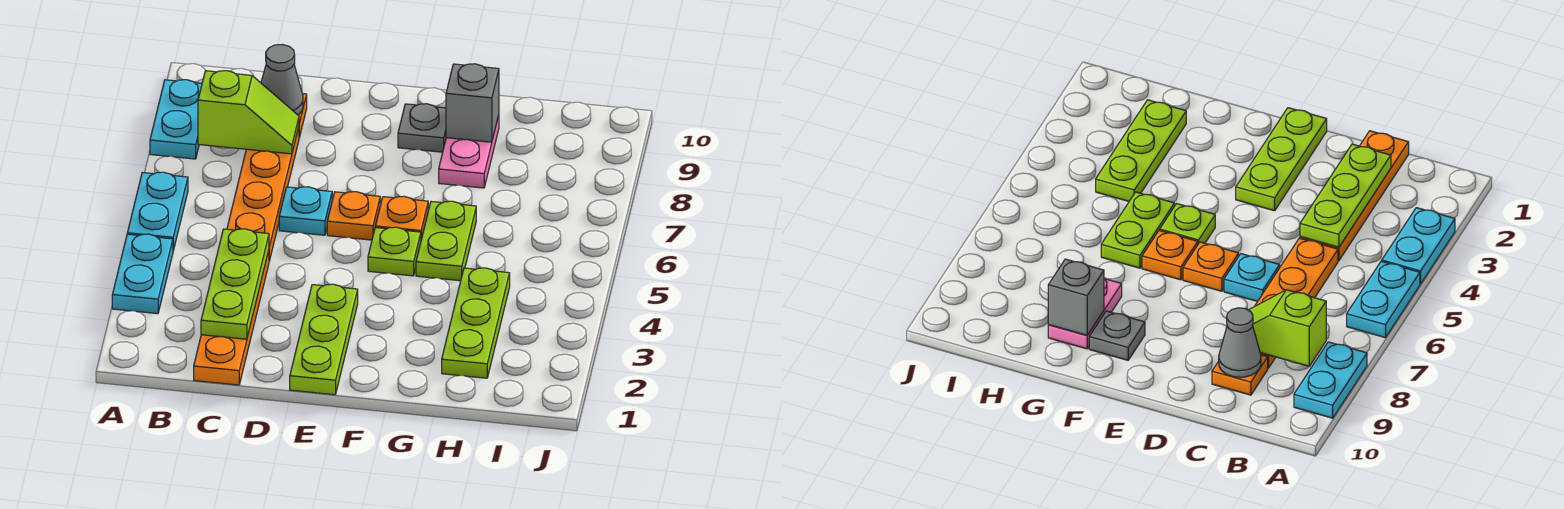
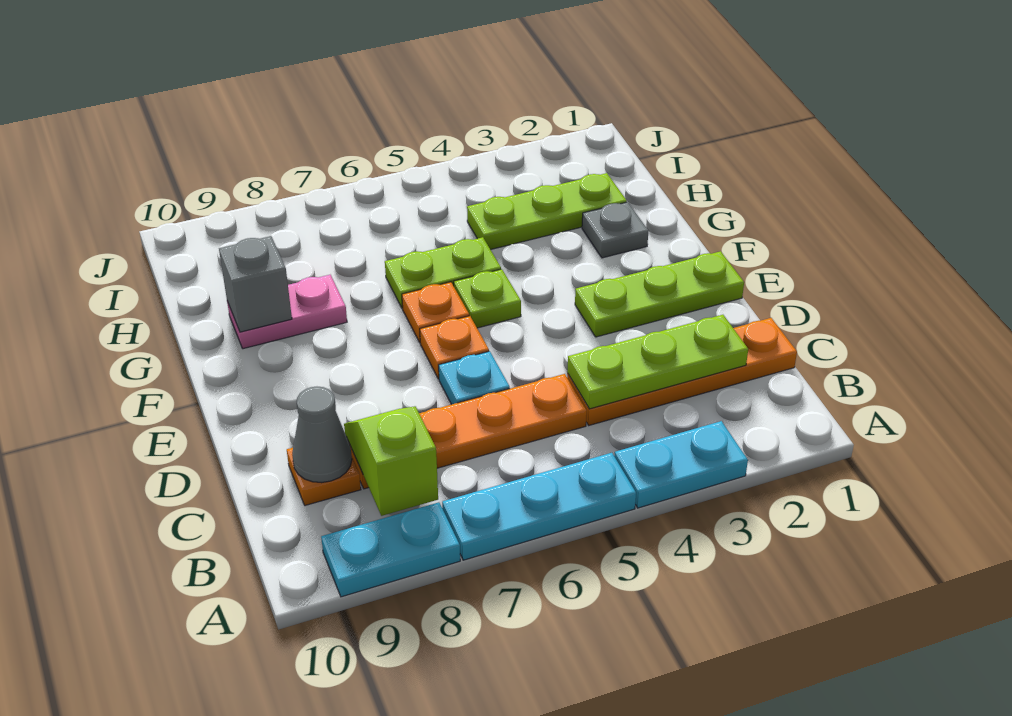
cyan 1x2 plate [127,172,188,250] -> cyan 1x3 plate [442,453,636,560]
grey 1x1 plate [398,104,446,152] -> grey 1x1 plate moved to [582,202,648,258]

